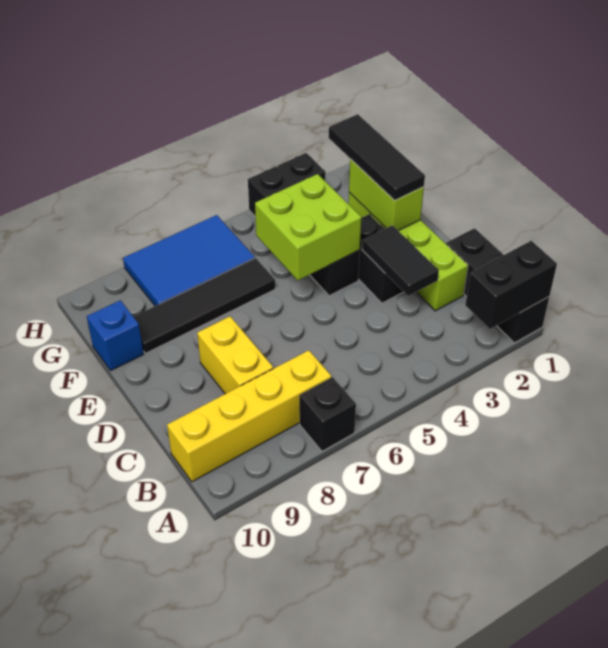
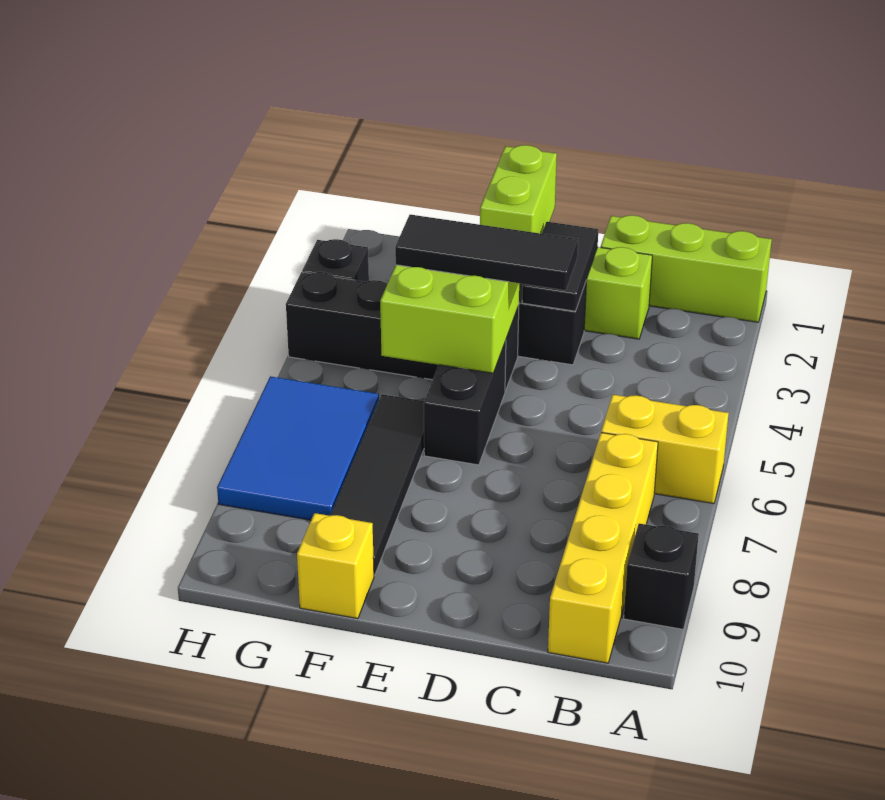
black 1x3 brick [446,228,549,343] -> lime 1x3 brick [601,215,772,322]
black 1x2 brick [465,241,557,329] -> black 1x2 brick moved to [424,341,506,465]
black 1x1 brick [299,377,356,451] -> black 1x1 brick moved to [624,524,699,629]
black 1x2 tile [362,225,439,296] -> black 1x2 tile turned to [522,222,598,311]
yellow 1x2 brick [197,317,273,394] -> yellow 1x2 brick moved to [601,395,729,504]
lime 1x2 brick [349,159,424,231] -> lime 1x2 brick turned to [480,145,557,234]
black 1x3 tile [329,114,425,201] -> black 1x3 tile moved to [395,215,578,290]
blue 1x1 brick [87,300,144,370] -> yellow 1x1 brick [297,513,374,619]

